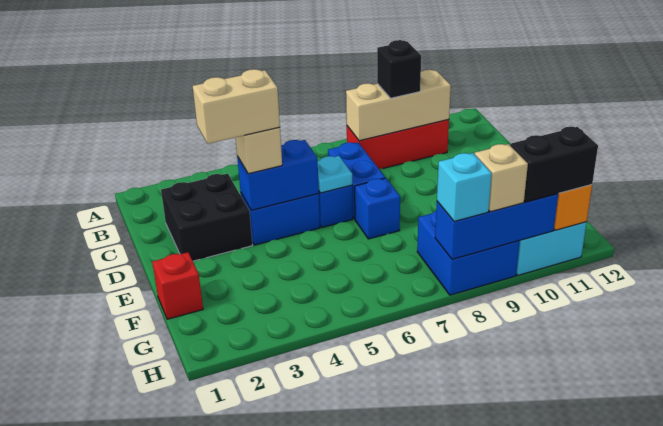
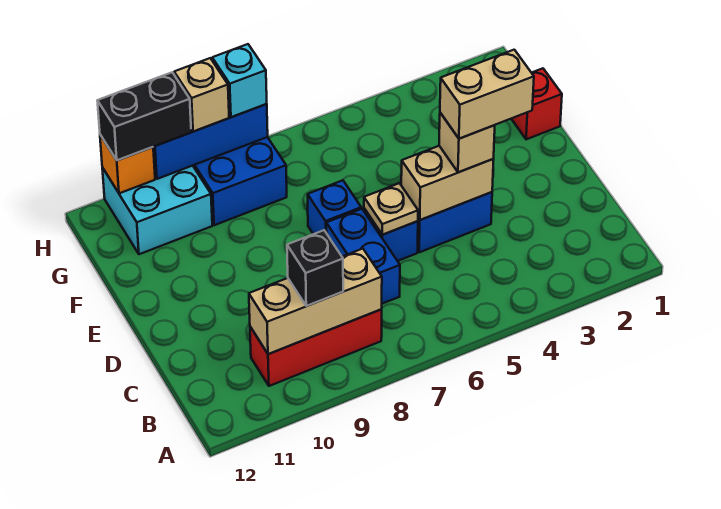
black 2x2 brick [161,174,252,261] -> none
blue 1x2 brick [237,140,319,210] -> tan 1x2 brick [401,146,494,220]
cyan 1x1 plate [318,156,352,193] -> tan 1x1 plate [364,183,418,235]

